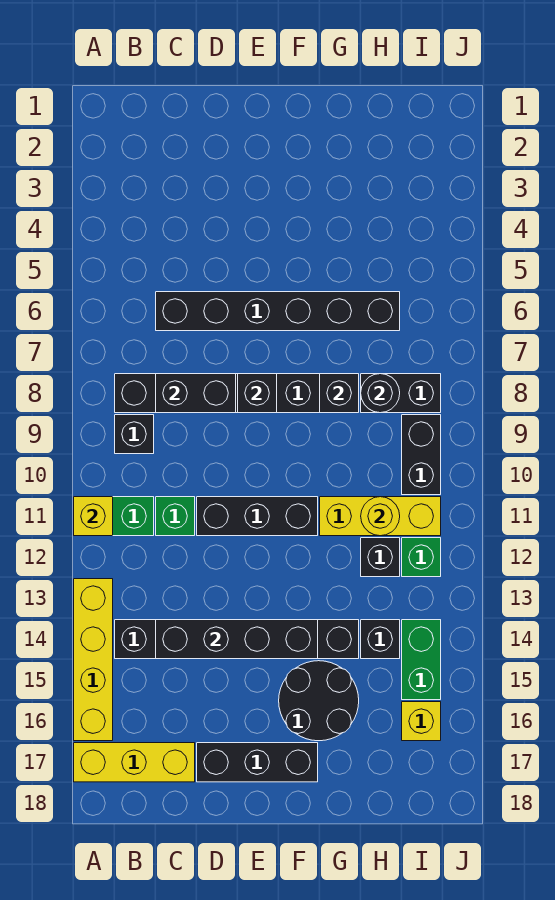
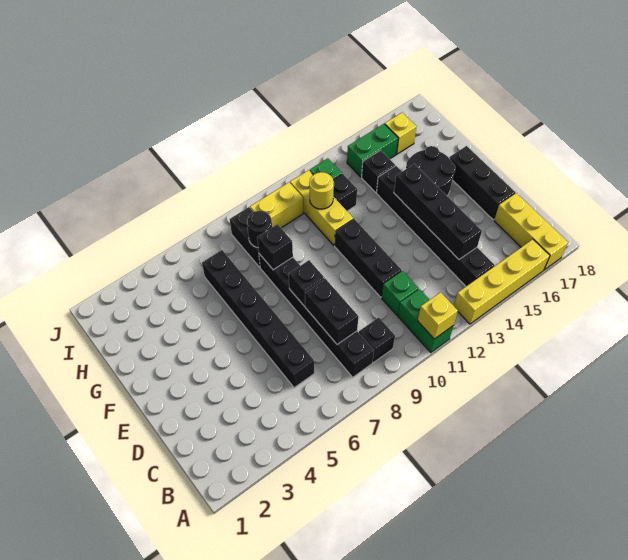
black 1x2 brick [402,415,441,495] -> yellow 1x2 brick [250,183,303,228]

